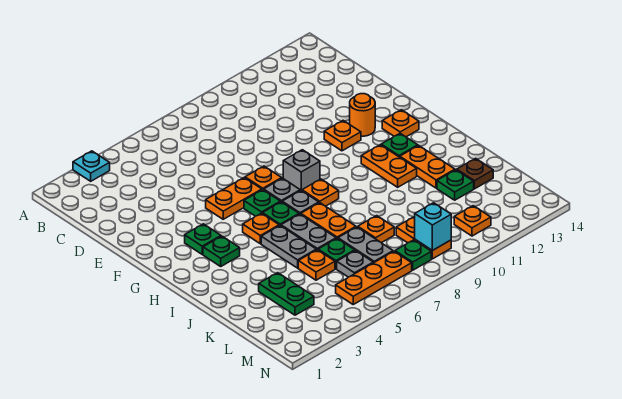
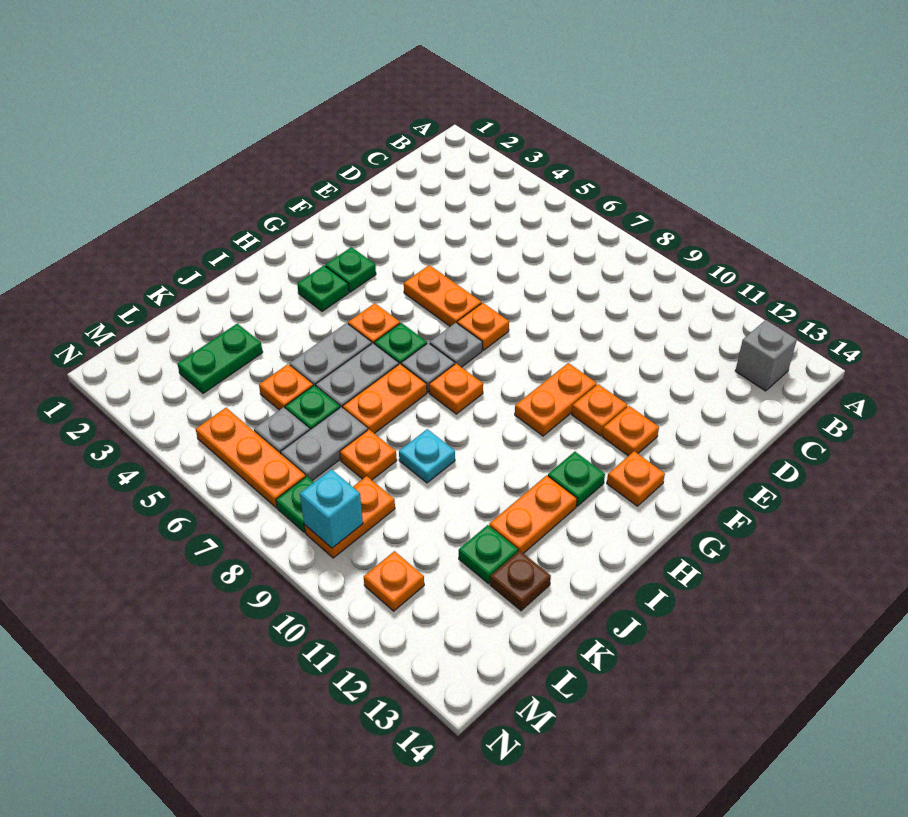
cyan 1x1 plate [73,151,110,181] -> cyan 1x1 plate moved to [399,429,455,483]
orange 1x1 round brick [350,94,375,136] -> orange 1x1 plate [602,406,659,456]
green 1x1 plate [244,190,280,216] -> none
grey 1x1 brick [283,150,320,191] -> grey 1x1 brick moved to [735,320,797,391]
orange 1x2 plate [361,145,417,187] -> orange 1x2 plate moved to [515,363,597,436]

